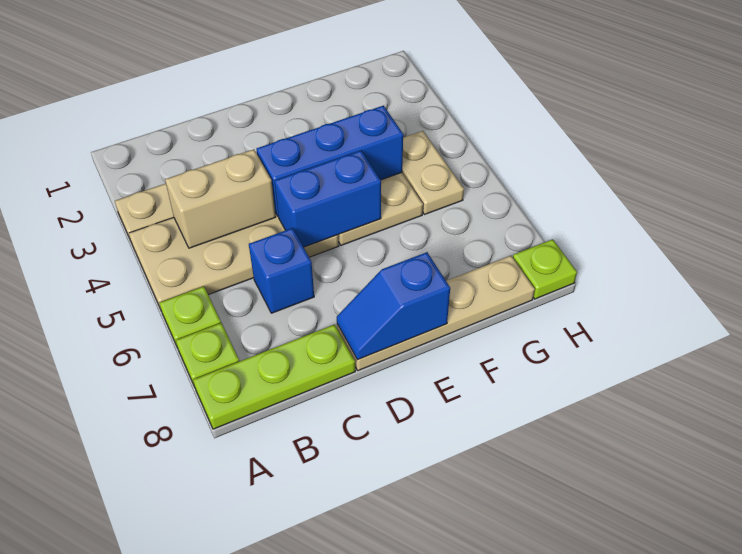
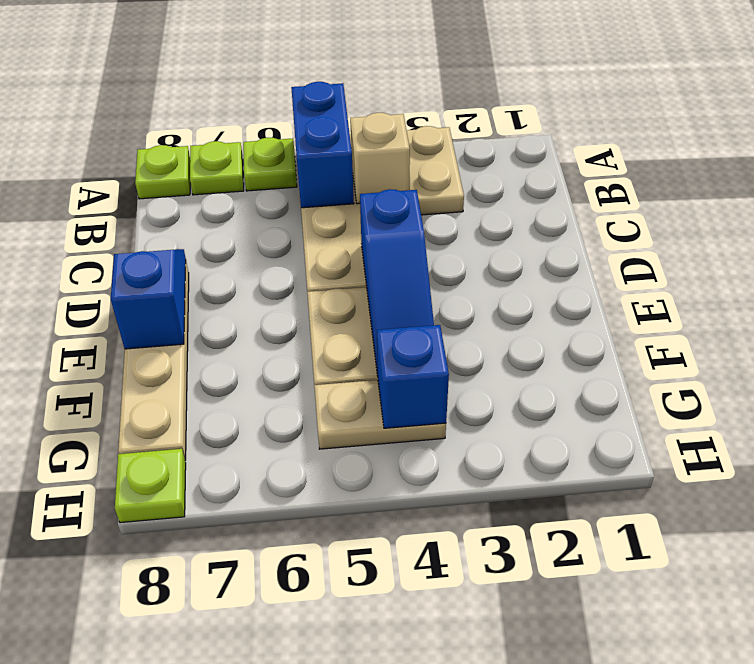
lime 1x3 plate [193,324,355,429] -> lime 1x1 plate [135,145,190,199]
tan 1x2 brick [165,149,276,248] -> tan 1x1 brick [350,113,410,204]
blue 1x1 brick [249,228,314,313] -> blue 1x1 brick moved to [377,325,449,428]
blue 1x3 brick [256,106,403,216] -> blue 1x3 slope [360,189,434,376]
blue 1x2 brick [275,151,381,247] -> blue 1x2 brick moved to [291,82,354,208]

